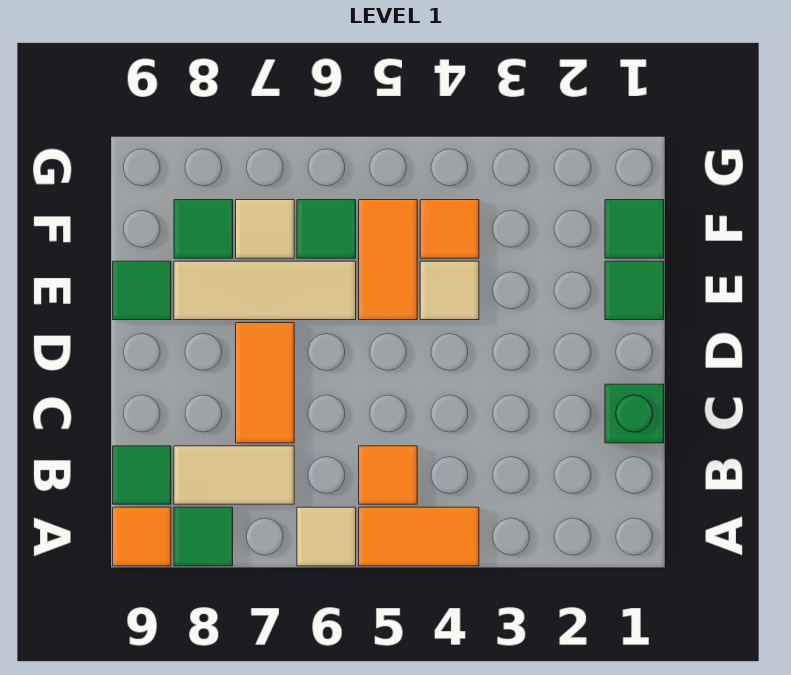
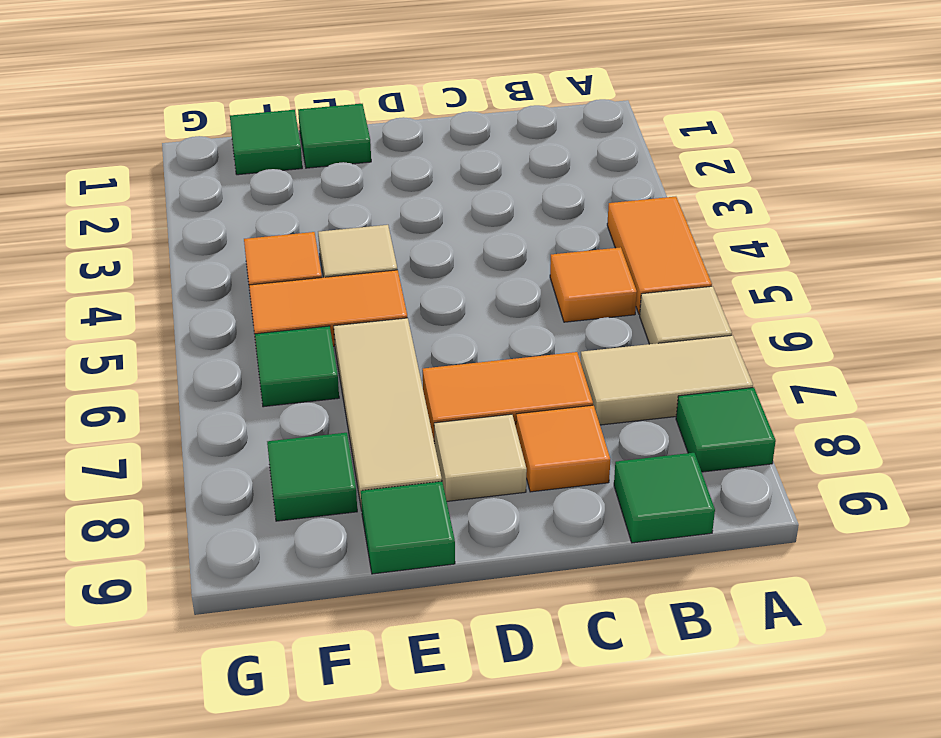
orange 1x1 tile [113,507,171,566] -> orange 1x1 tile moved to [516,405,610,492]
tan 1x2 tile [174,446,294,504] -> tan 1x2 tile turned to [581,335,753,425]
green 1x1 brick [605,384,664,443] -> none
tan 1x1 tile [236,200,294,258] -> tan 1x1 tile moved to [434,414,527,501]

